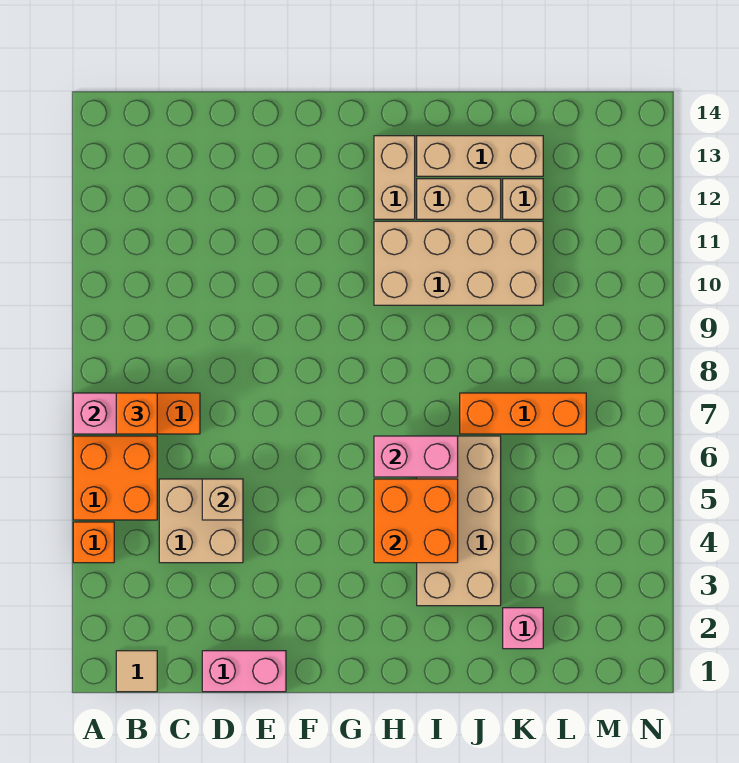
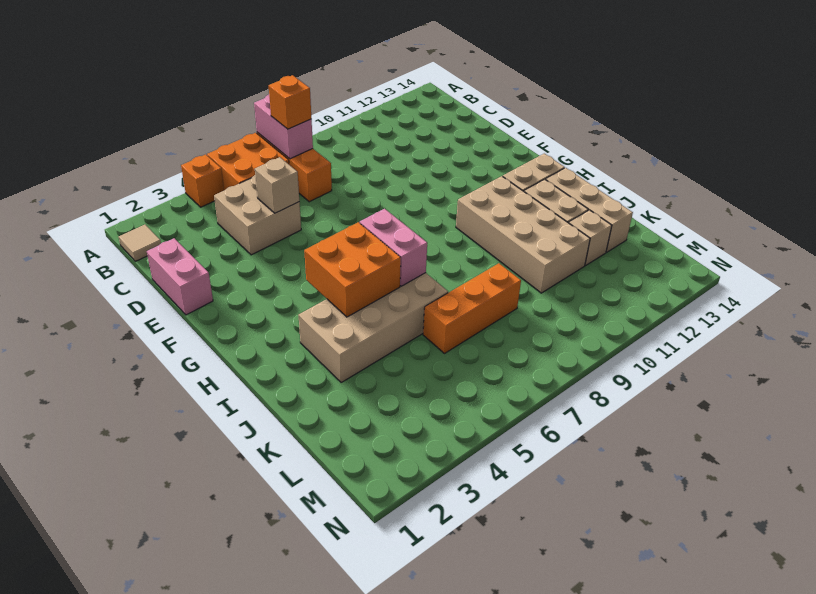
orange 1x3 brick [460,393,586,434] -> orange 1x3 brick turned to [423,263,521,353]
pink 1x1 brick [503,608,543,649] -> none

